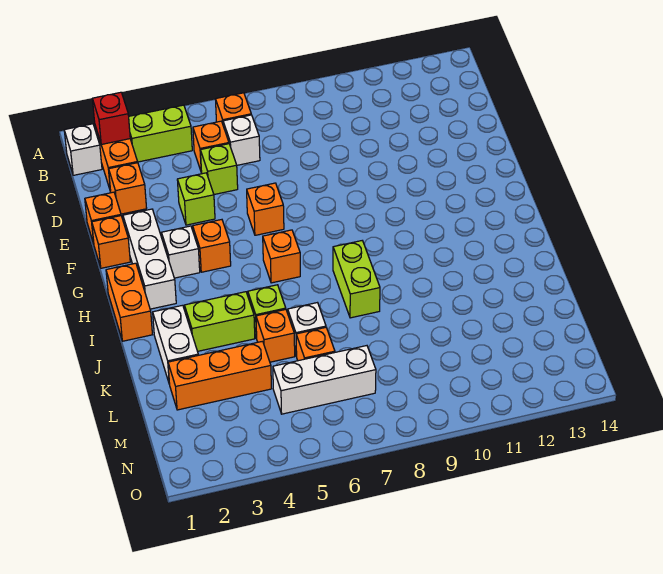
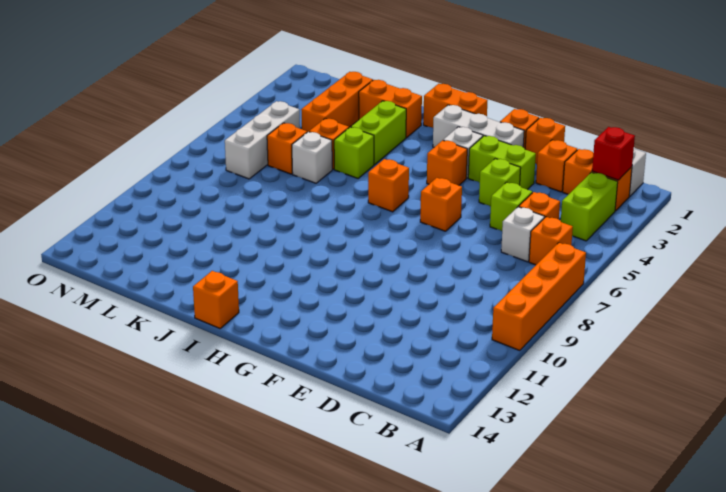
none -> orange 1x4 brick [492,243,586,351]
lime 1x2 brick [333,241,380,318] -> lime 1x2 brick moved to [468,136,536,190]
none -> orange 1x1 brick [193,271,239,329]
white 1x2 brick [153,305,198,384] -> orange 1x2 brick [359,80,422,138]

